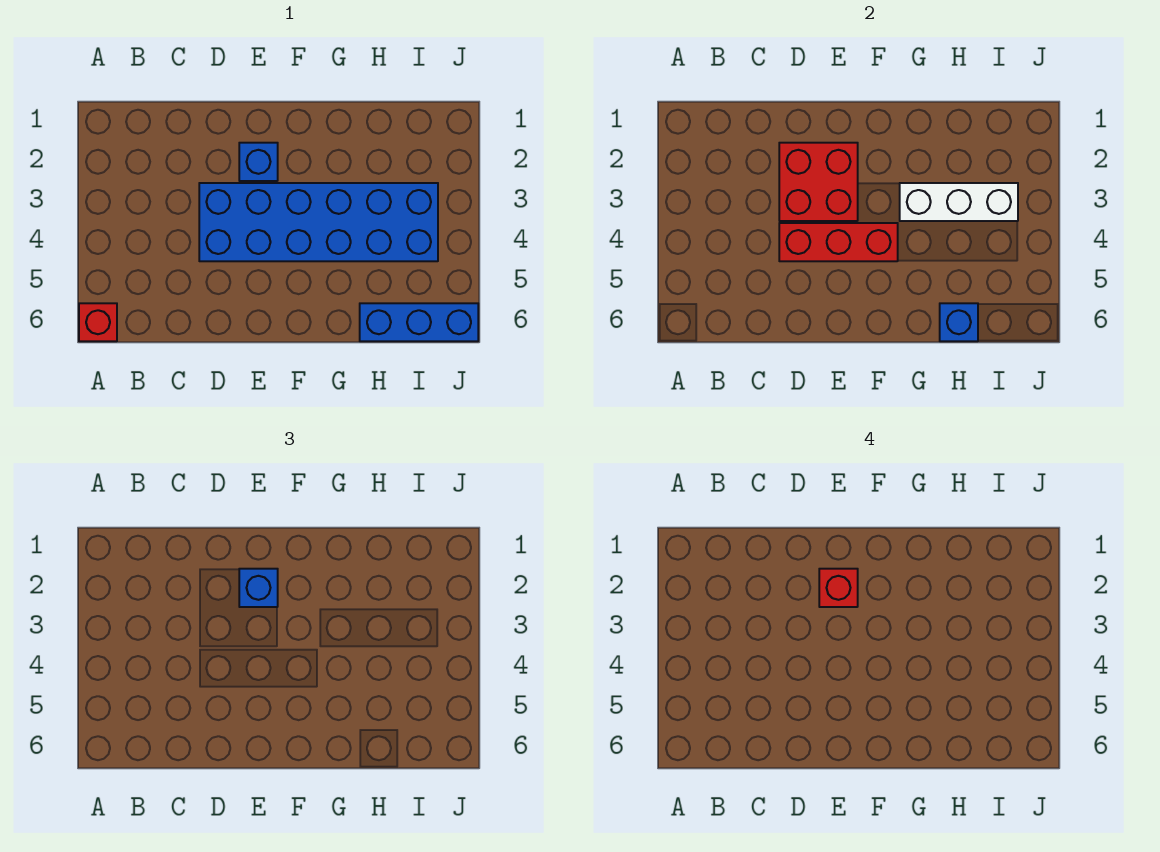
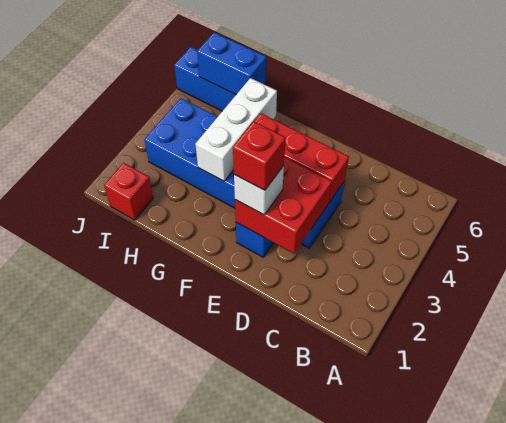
red 1x1 brick [79,303,117,341] -> red 1x1 brick moved to [104,163,153,220]
blue 1x1 brick [239,569,278,607] -> white 1x1 brick [234,166,284,215]
white 1x3 brick [900,183,1018,221] -> white 1x3 brick turned to [195,78,277,181]
blue 1x1 brick [940,303,978,341] -> blue 1x2 brick [197,32,266,95]

